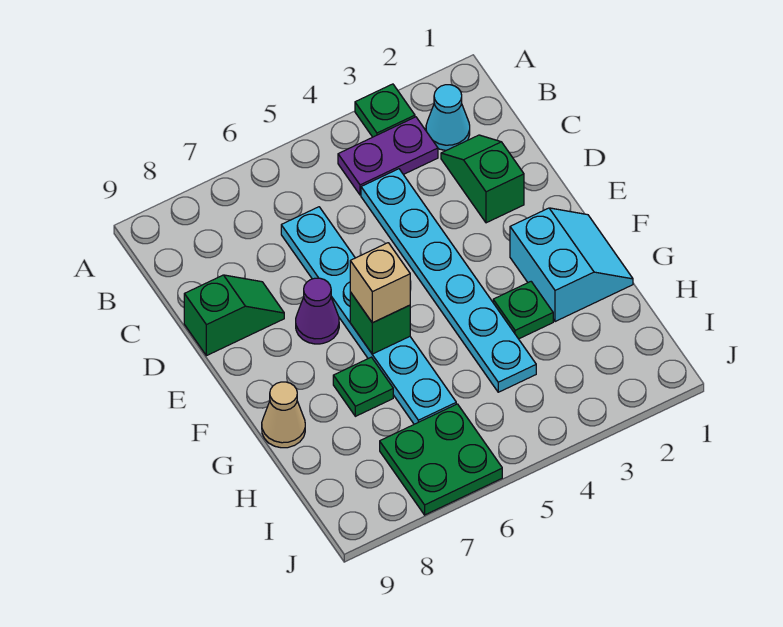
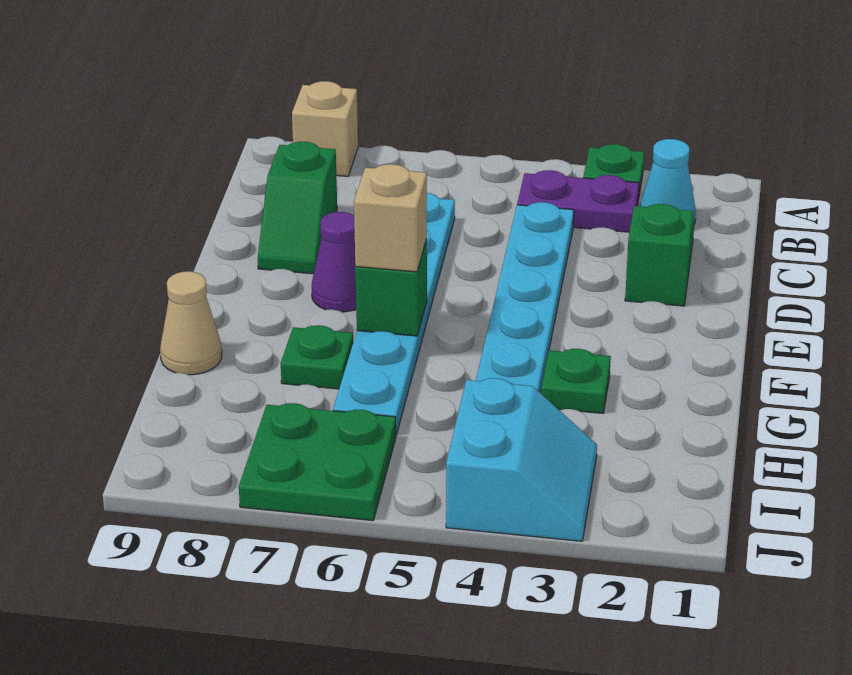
none -> tan 1x1 brick [292,81,358,176]
green 1x2 slope [184,275,284,356] -> green 1x2 slope turned to [258,142,337,274]
cyan 2x2 slope [510,208,633,322] -> cyan 2x2 slope moved to [446,378,597,541]

